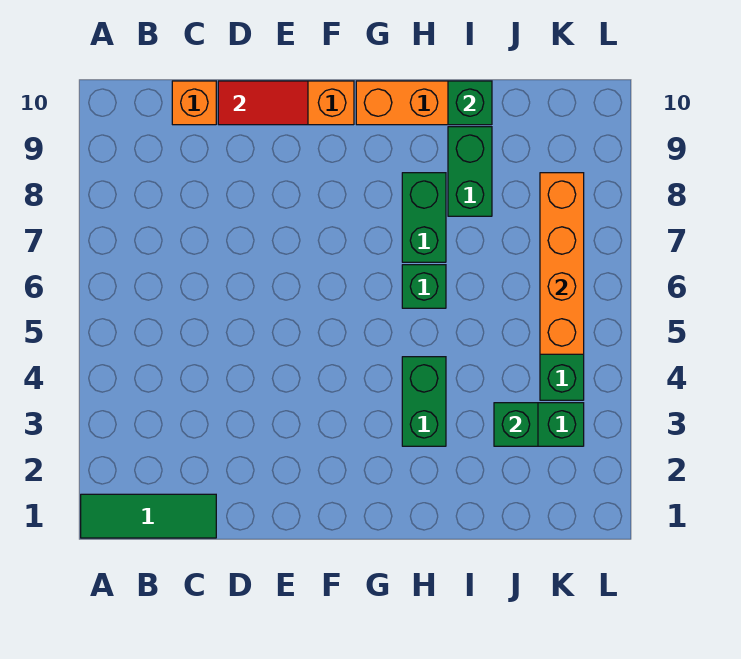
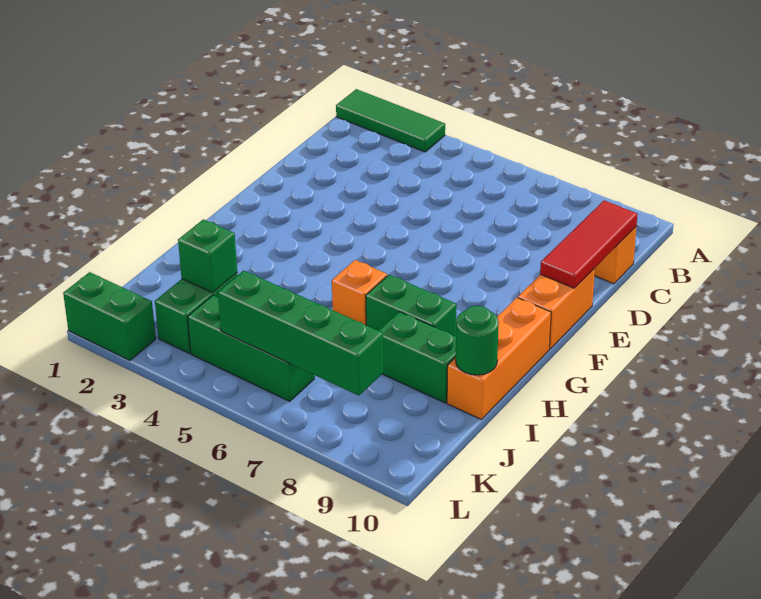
green 1x3 tile [81,494,216,538] -> green 1x3 tile turned to [336,89,445,152]
red 1x2 tile [218,81,308,125] -> red 1x3 tile [540,201,637,288]
green 1x2 brick [402,357,446,446] -> green 1x2 brick moved to [63,272,156,361]
green 1x1 brick [402,265,446,308] -> orange 1x1 brick [332,260,387,325]
green 1x1 brick [448,81,492,125] -> green 1x1 round brick [456,306,499,375]
orange 1x4 brick [540,173,584,354] -> green 1x4 brick [218,271,383,396]

